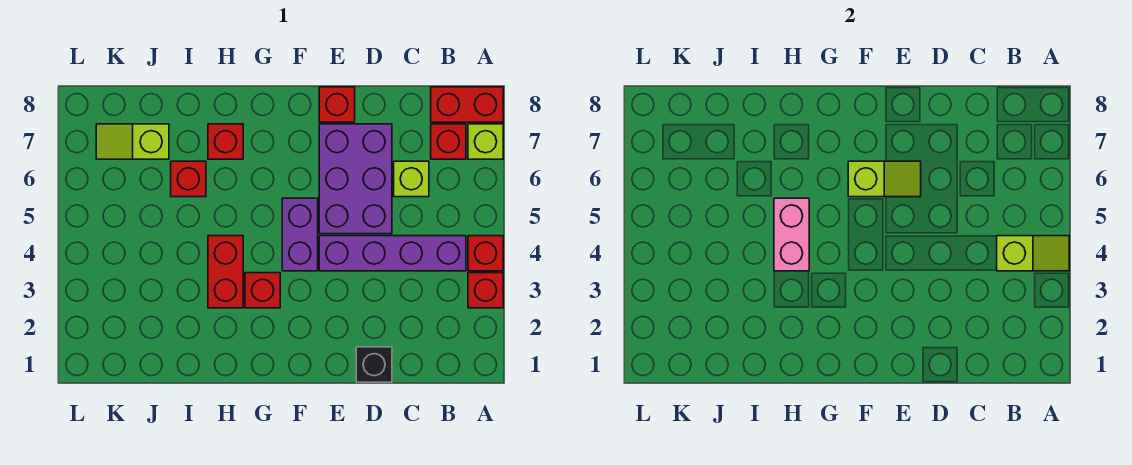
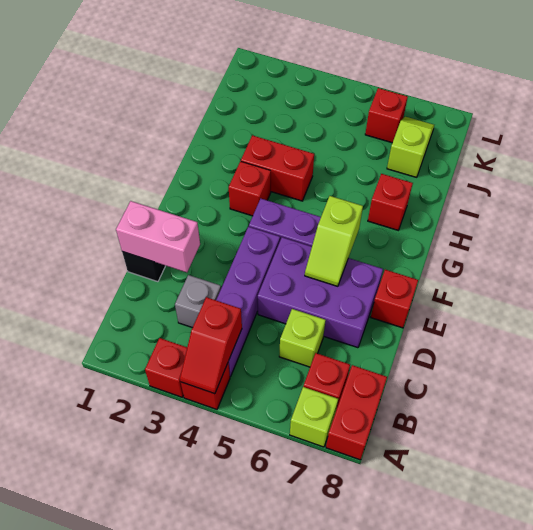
lime 1x2 slope [997,236,1069,271] -> red 1x2 slope [180,297,242,394]
none -> grey 1x1 brick [175,275,221,328]
pink 1x2 brick [774,198,809,271] -> pink 1x2 brick moved to [116,201,200,272]
red 1x1 brick [171,161,206,197] -> red 1x1 brick moved to [365,88,408,143]

